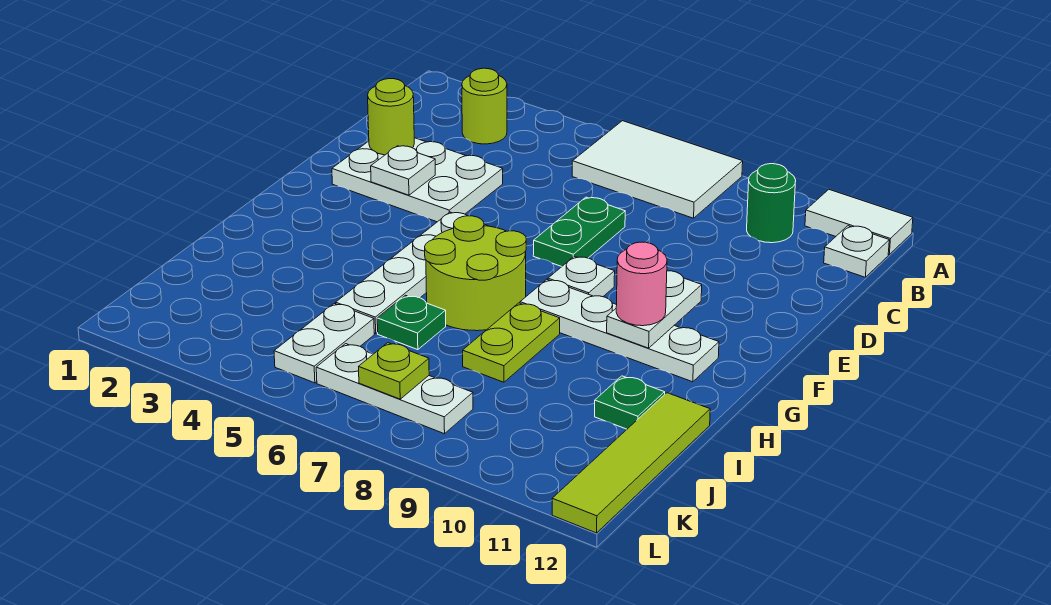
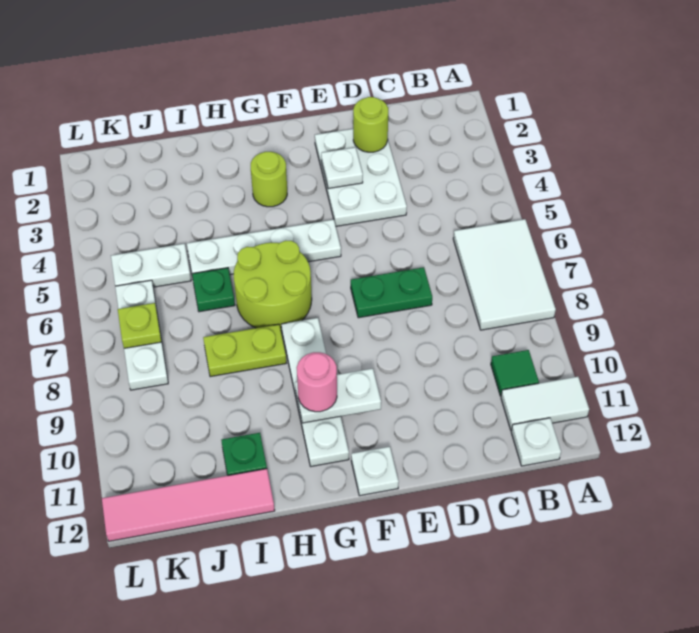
white 1x2 tile [805,190,913,254] -> white 1x2 tile turned to [501,377,589,431]
lime 1x1 round brick [462,68,507,144] -> lime 1x1 round brick moved to [251,152,287,207]
green 1x1 round brick [747,164,796,243] -> green 1x1 tile [491,350,539,396]
white 1x1 plate [548,256,615,297] -> white 1x1 plate moved to [351,447,399,496]
lime 1x4 tile [552,393,710,533] -> pink 1x4 tile [102,469,275,541]

